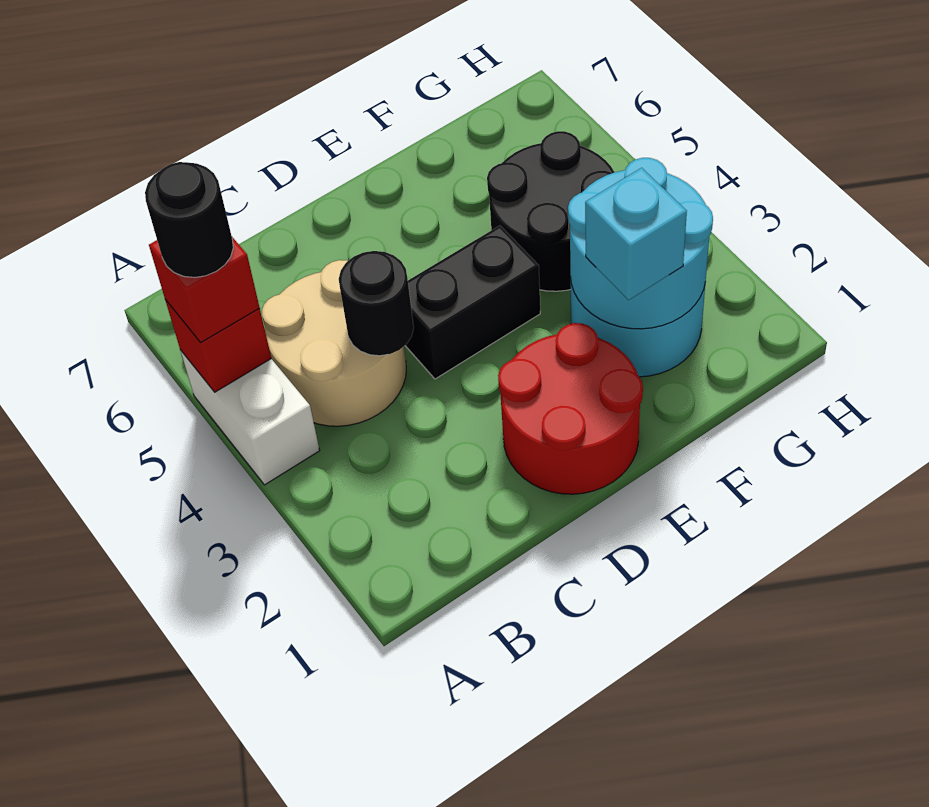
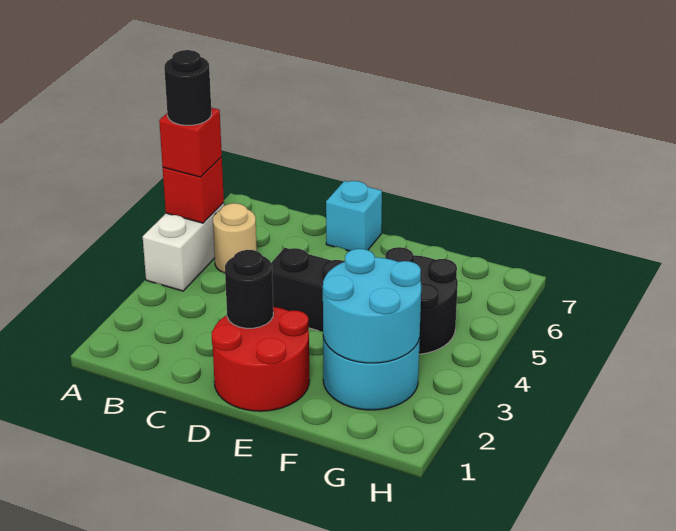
tan 2x2 round brick [262,260,406,426] -> tan 1x1 round brick [213,203,257,273]
black 1x1 round brick [339,251,414,356] -> black 1x1 round brick moved to [225,250,273,328]
cyan 1x1 brick [585,168,687,300] -> cyan 1x1 brick moved to [326,181,382,251]

